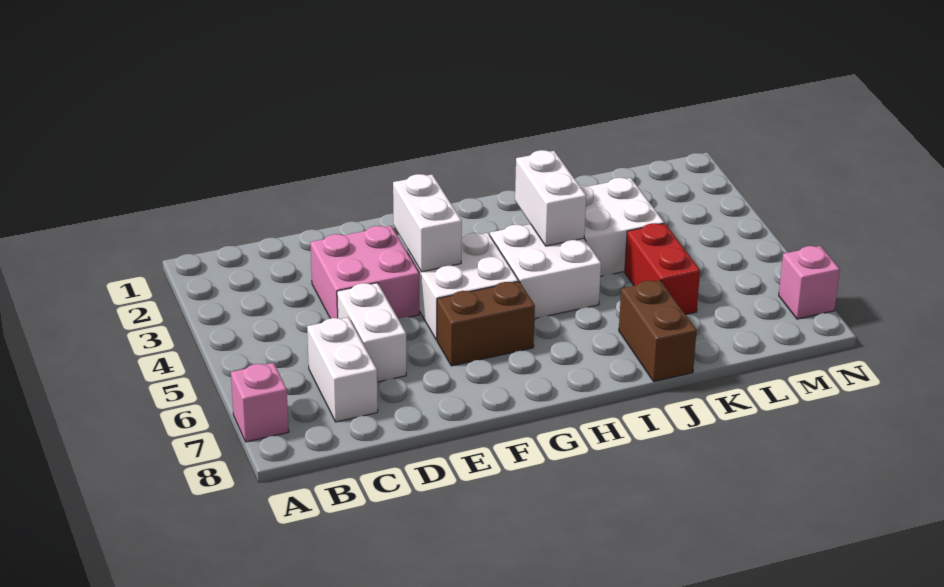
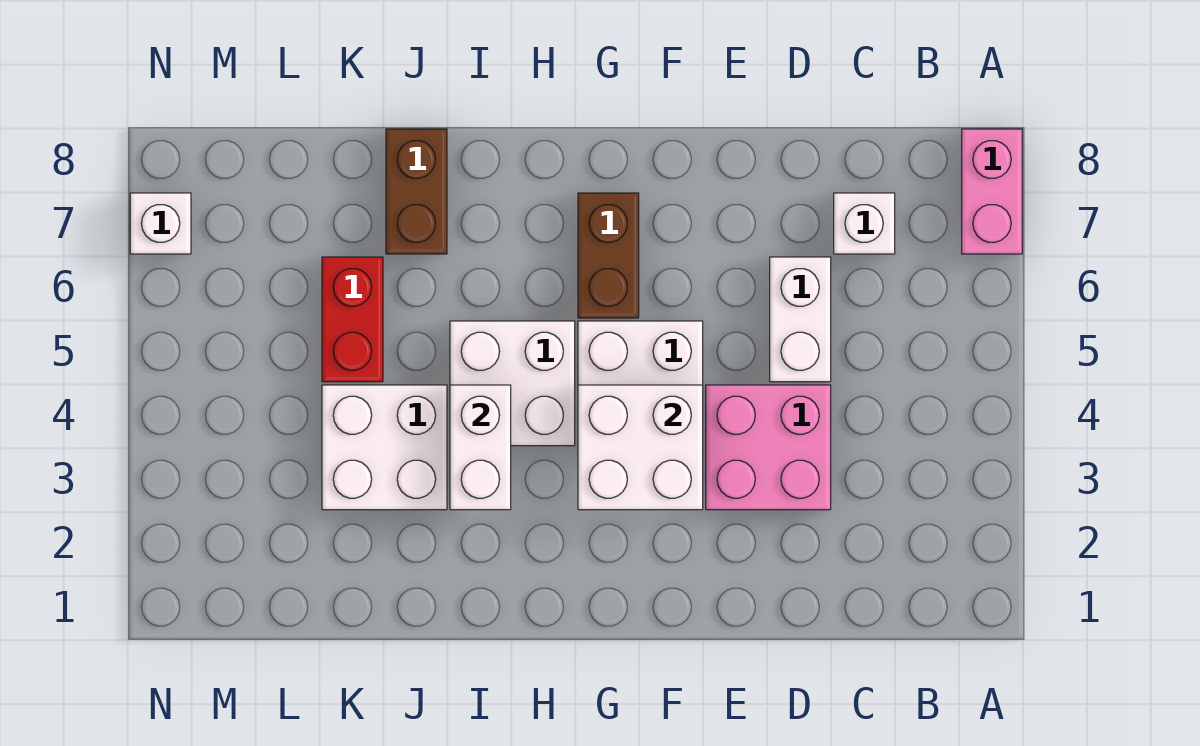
pink 1x1 brick [231,363,289,442] -> pink 1x2 brick [962,129,1022,254]
white 1x2 brick [307,317,378,422] -> white 1x1 brick [834,193,895,254]
white 1x2 brick [393,174,462,272] -> white 2x2 brick [578,385,703,510]
brown 1x2 brick [437,282,535,366] -> brown 1x2 brick turned to [578,193,639,318]
pink 1x1 brick [779,246,840,319] -> white 1x1 brick [130,193,191,254]

